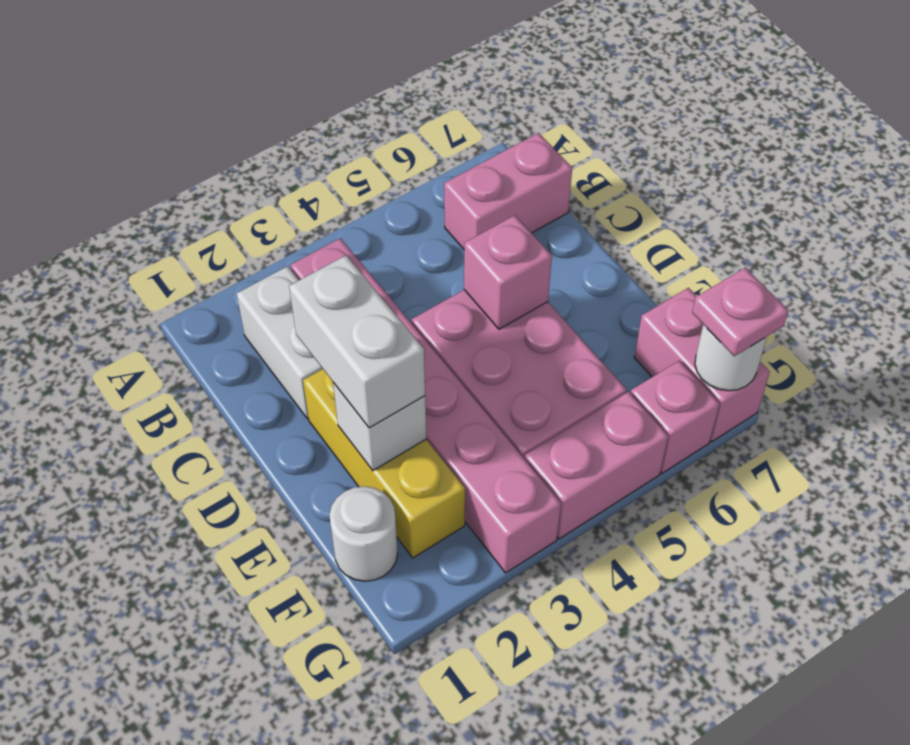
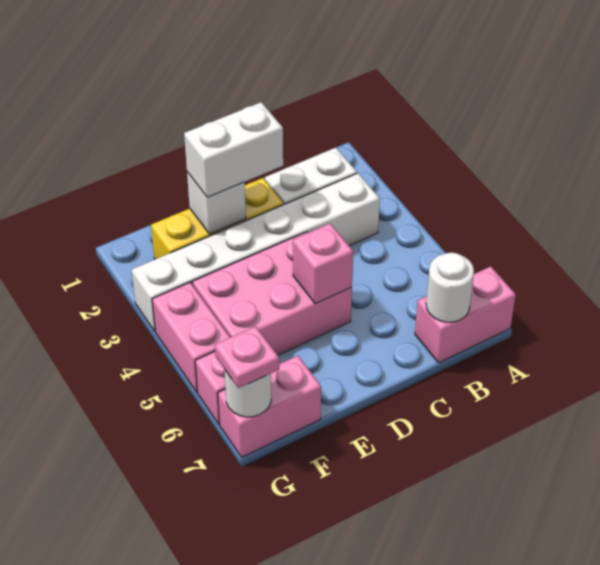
pink 1x6 brick [290,238,561,573] -> white 1x6 brick [132,173,380,331]
pink 1x2 brick [444,133,572,249] -> pink 1x2 brick turned to [415,267,516,363]
white 1x1 round brick [329,486,398,581] -> white 1x1 round brick moved to [426,253,474,322]

